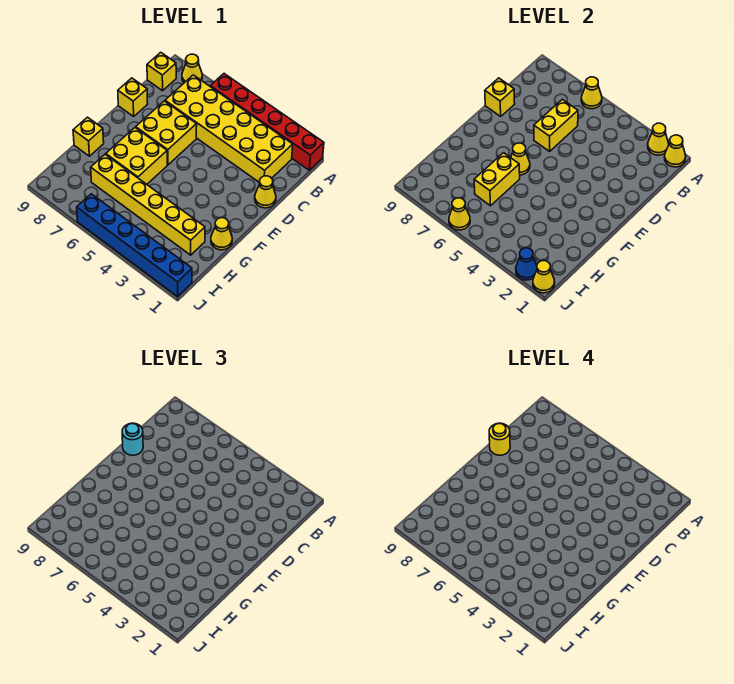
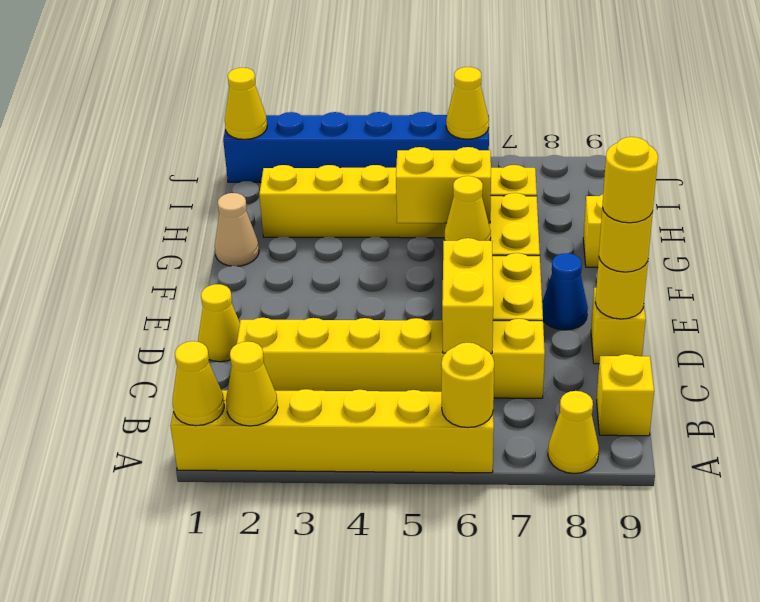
red 1x6 brick [210,74,324,170] -> yellow 1x6 brick [170,389,494,473]
yellow 1x1 cone [581,77,602,109] -> yellow 1x1 round brick [441,343,494,428]
yellow 2x6 brick [165,75,293,182] -> yellow 1x6 brick [237,318,545,398]
yellow 1x1 brick [485,78,515,116] -> yellow 1x1 round brick [595,259,648,319]
cyan 1x1 round brick [122,423,143,455] -> yellow 1x1 round brick [599,208,653,272]
yellow 1x1 cone [211,218,232,250] -> tan 1x1 cone [215,193,259,266]
yellow 1x2 brick [474,153,520,206] -> yellow 1x2 brick turned to [396,147,491,223]
blue 1x1 cone [516,248,537,280] -> blue 1x1 cone moved to [542,253,588,330]

